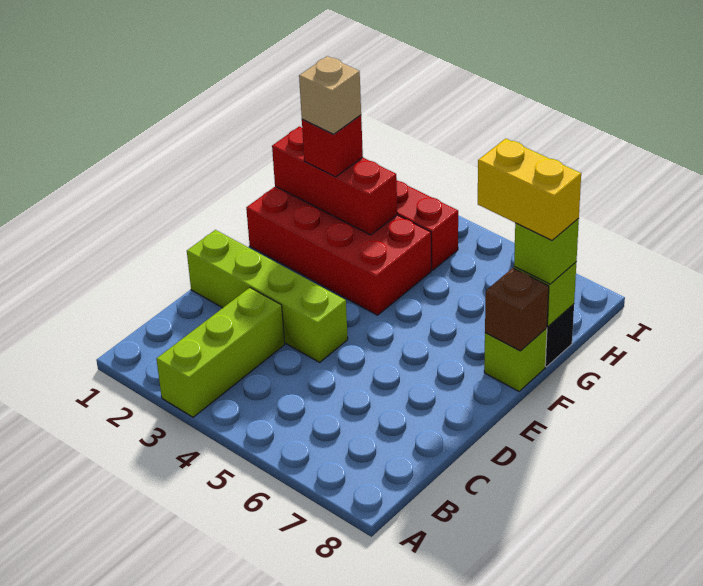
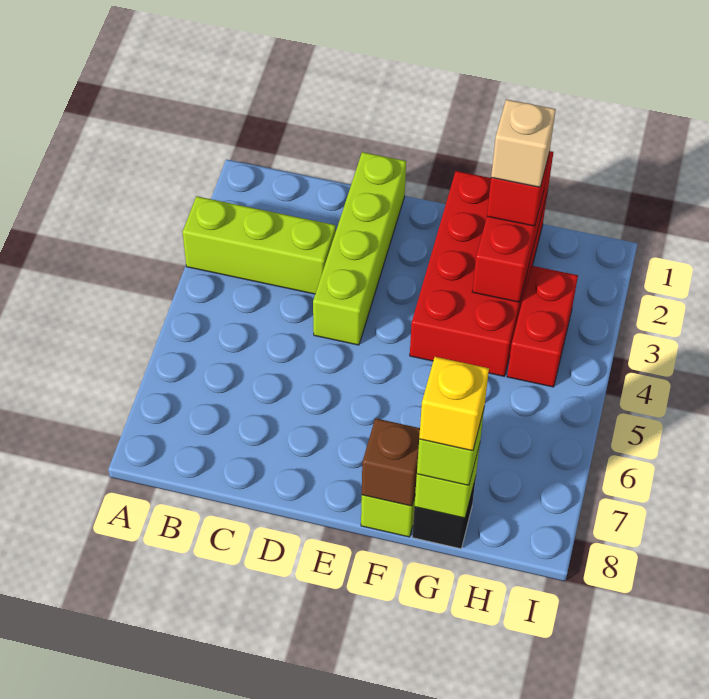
yellow 1x2 brick [478,138,581,241] -> yellow 1x1 brick [419,357,489,451]

